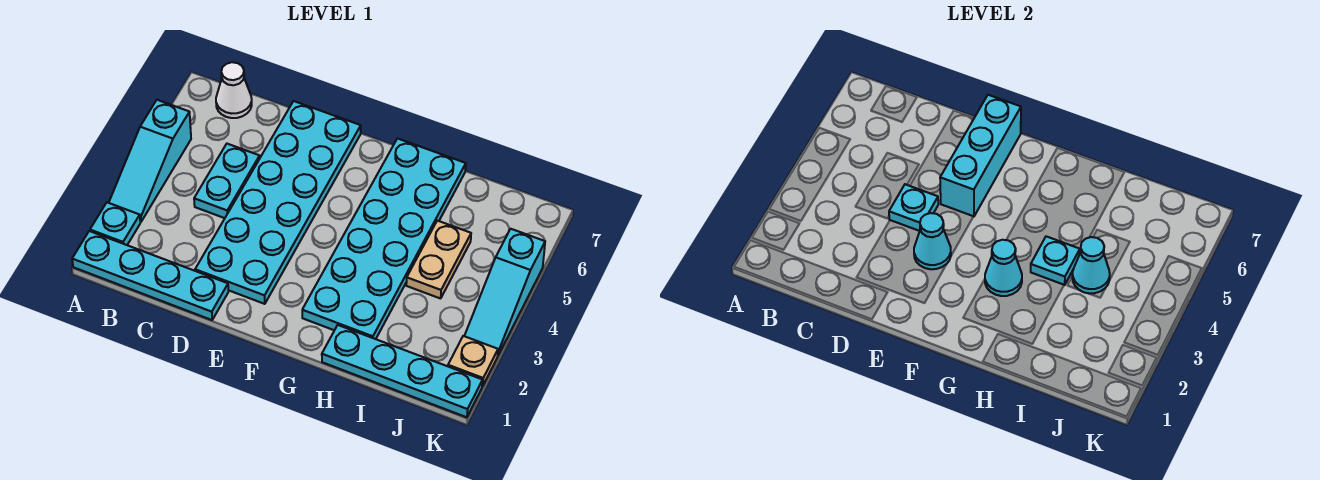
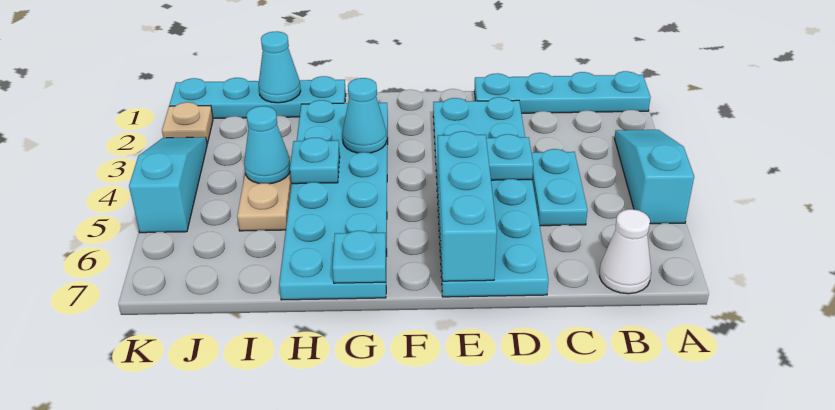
cyan 1x1 plate [90,202,140,245] -> cyan 1x1 plate moved to [332,231,386,283]
cyan 1x1 cone [914,213,951,269] -> cyan 1x1 cone moved to [259,31,301,103]

